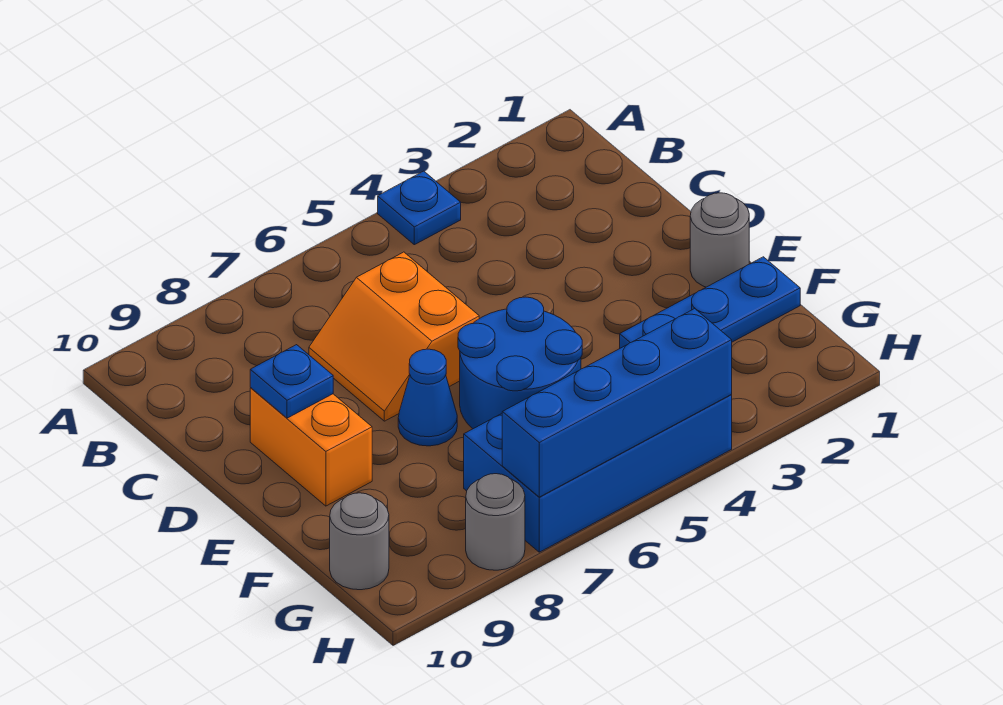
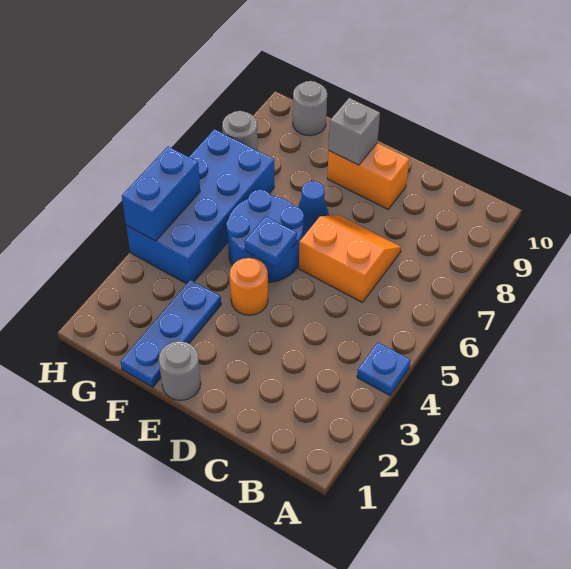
blue 1x1 plate [250,345,333,418] -> blue 1x1 plate moved to [244,216,297,267]
none -> orange 1x1 round brick [230,258,268,315]
none -> grey 1x1 brick [329,98,380,165]
blue 1x4 brick [502,309,732,497] -> blue 1x2 brick [122,147,200,241]

